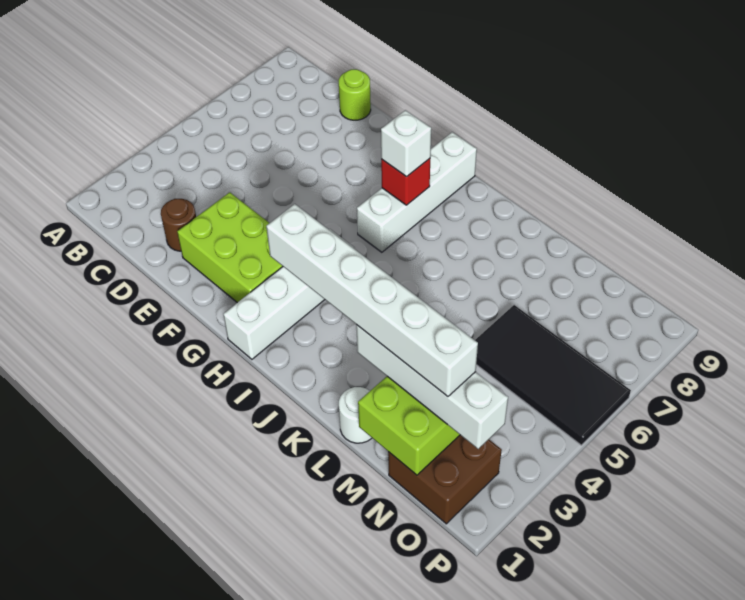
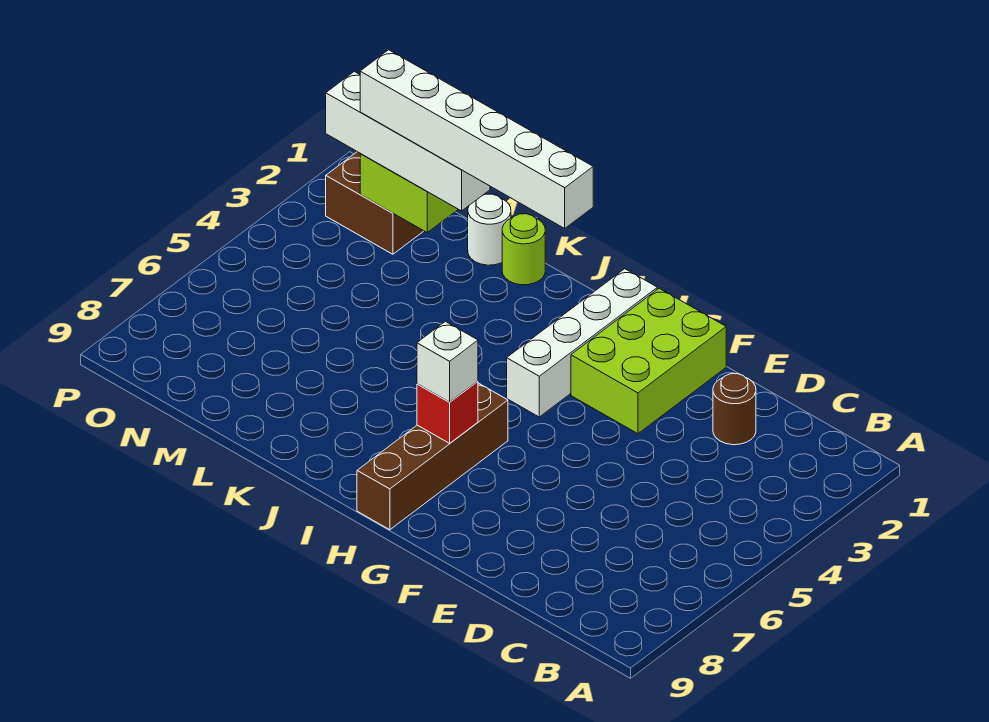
lime 1x1 round brick [339,69,371,120] -> lime 1x1 round brick moved to [502,214,545,285]
lime 2x3 brick [177,192,283,303] -> lime 2x3 brick turned to [571,288,726,434]
white 1x4 brick [357,132,477,252] -> brown 1x4 brick [357,383,508,530]
black 2x4 tile [475,305,631,445] -> none

